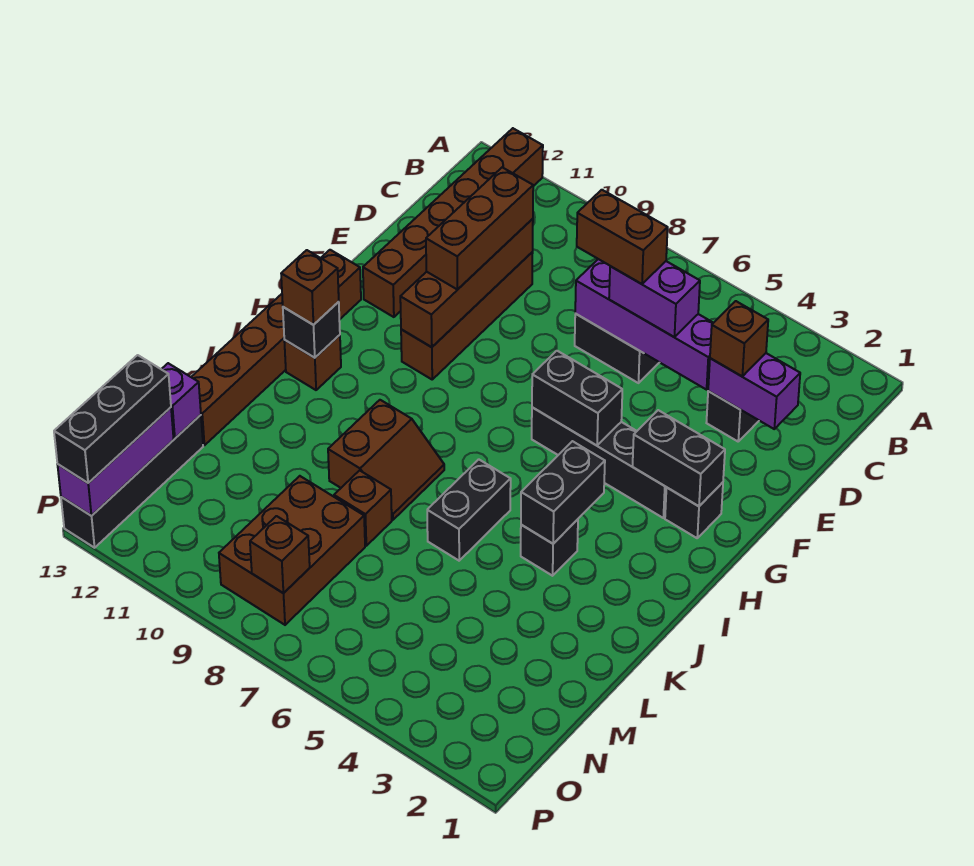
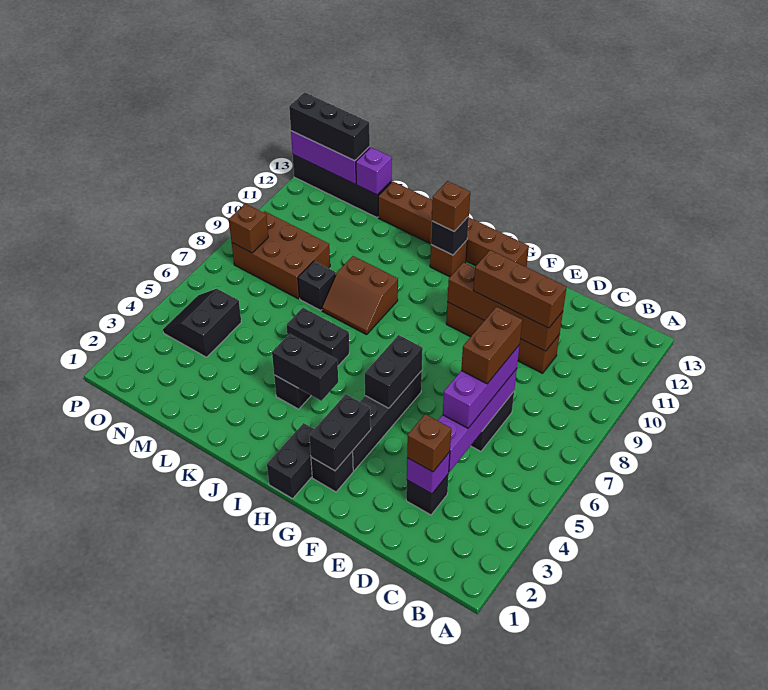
brown 1x6 brick [363,128,543,317] -> none
purple 1x2 brick [708,353,800,429] -> purple 1x1 brick [407,452,450,494]
purple 1x2 brick [609,261,700,337] -> purple 1x3 brick [443,345,520,428]
none -> black 1x2 brick [267,423,314,499]
brown 1x1 brick [334,470,392,546] -> black 1x1 brick [298,261,336,311]
none -> black 2x2 slope [163,289,241,357]

